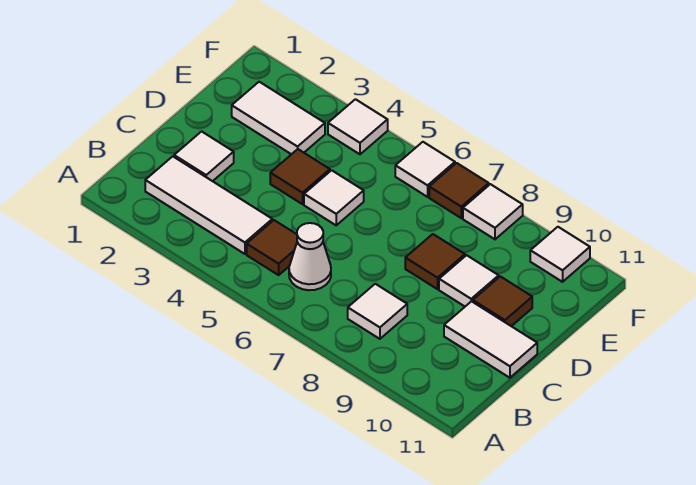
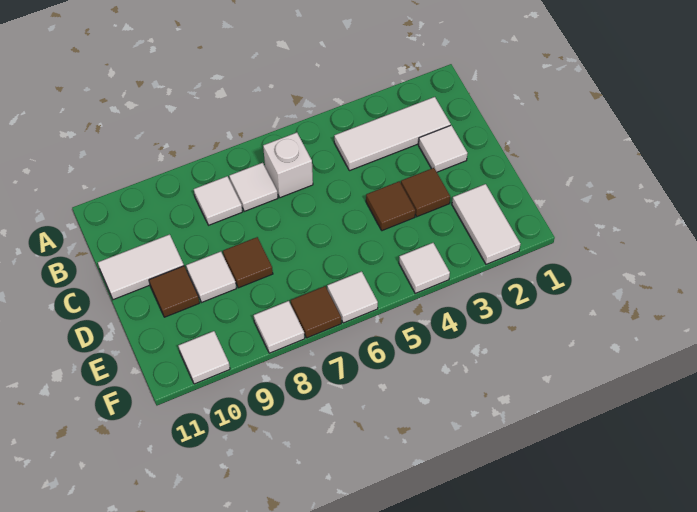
brown 1x1 tile [247,220,297,275] -> brown 1x1 tile moved to [401,168,450,217]
white 1x1 cone [289,223,331,290] -> white 1x1 brick [263,133,313,198]
white 1x1 tile [304,170,364,225] -> white 1x1 tile moved to [229,163,278,211]
white 1x2 tile [232,82,325,154] -> white 1x2 tile turned to [452,184,521,264]

